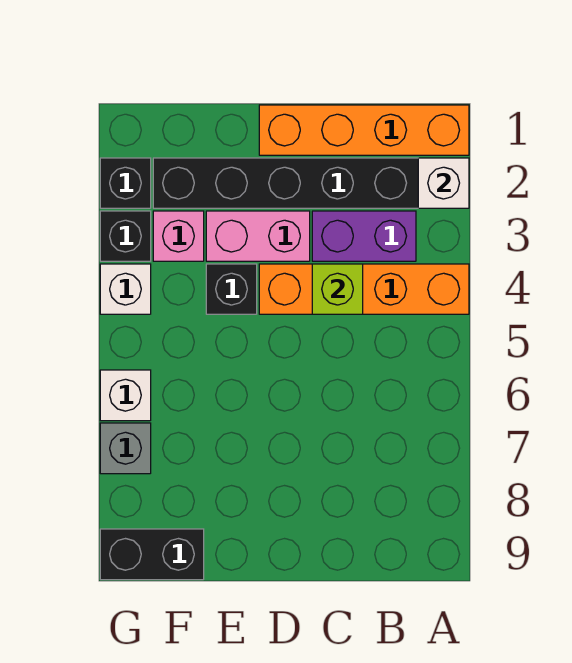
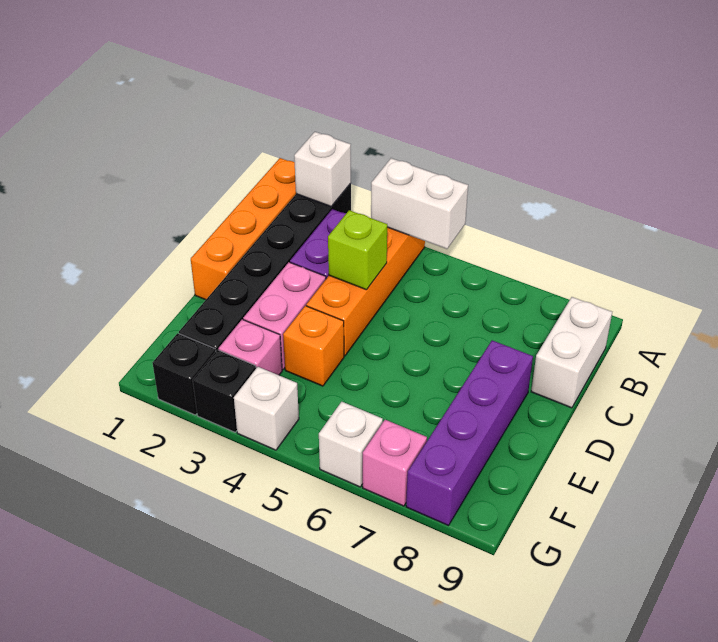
none -> white 1x2 brick [371,158,468,249]
none -> white 1x2 brick [531,297,612,408]
none -> purple 1x4 brick [406,340,533,526]
black 1x1 brick [206,264,257,314] -> orange 1x1 brick [283,306,344,386]
black 1x2 brick [100,529,204,580] -> none
grey 1x1 brick [100,423,151,474] -> pink 1x1 brick [363,420,427,506]

